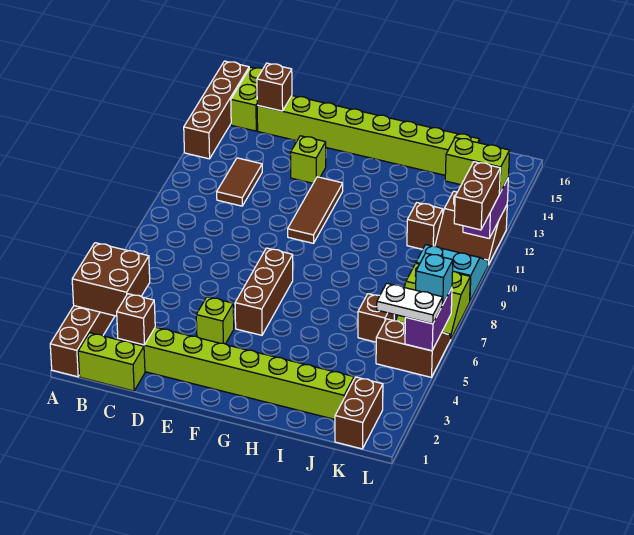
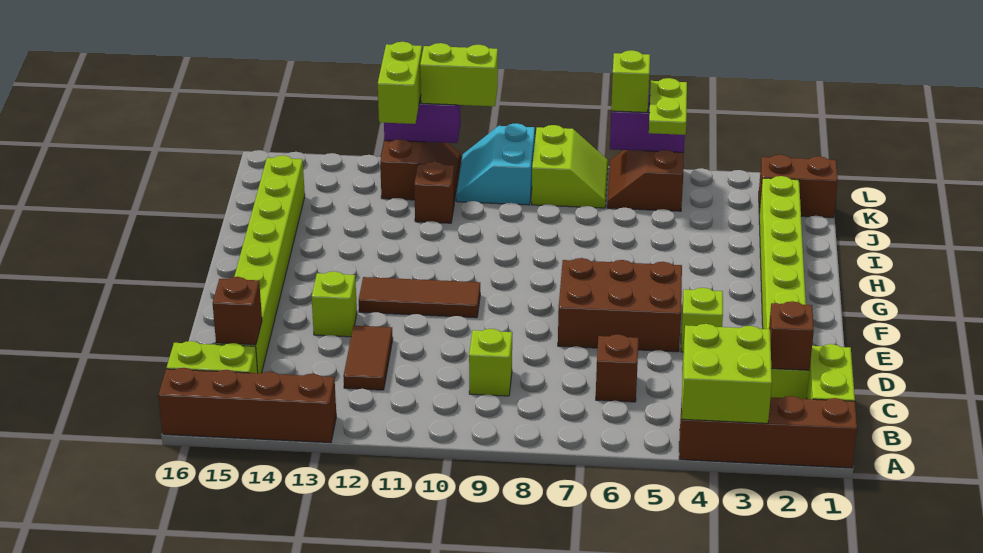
brown 2x2 brick [72,243,150,316] -> lime 2x2 brick [682,324,772,423]
none -> lime 1x1 brick [469,329,512,396]
brown 1x2 tile [217,158,262,206] -> brown 1x2 tile turned to [343,326,393,390]
brown 1x3 brick [235,248,293,335] -> brown 2x3 brick [558,258,682,352]
brown 1x1 brick [358,294,394,342] -> brown 1x1 brick moved to [596,334,639,402]
white 1x2 plate [377,283,443,324] -> lime 1x2 plate [649,78,687,135]
cyan 1x1 brick [416,253,453,304] -> lime 1x1 brick [611,50,650,112]
brown 1x2 brick [454,162,500,230] -> lime 1x2 brick [420,43,498,106]

